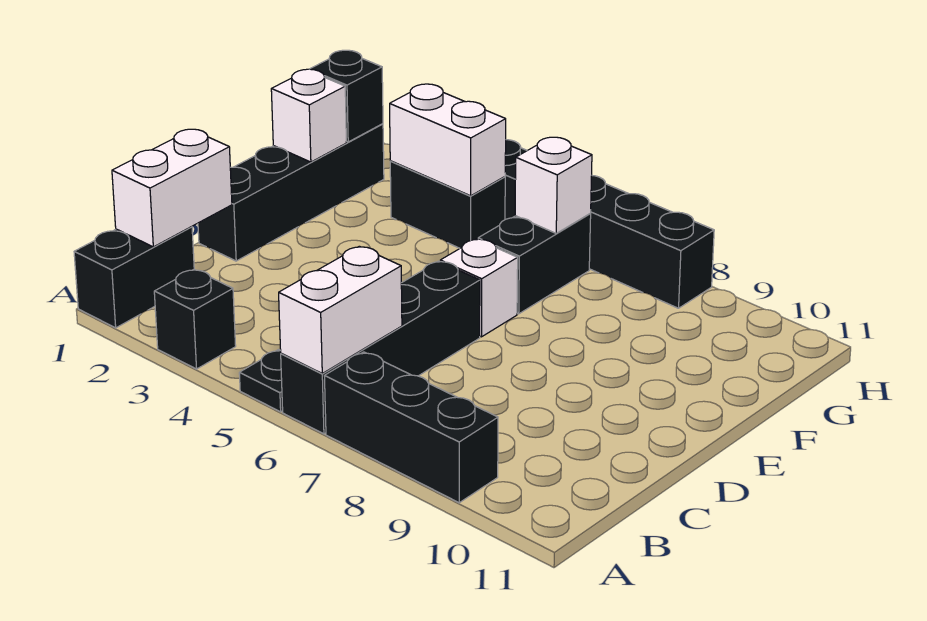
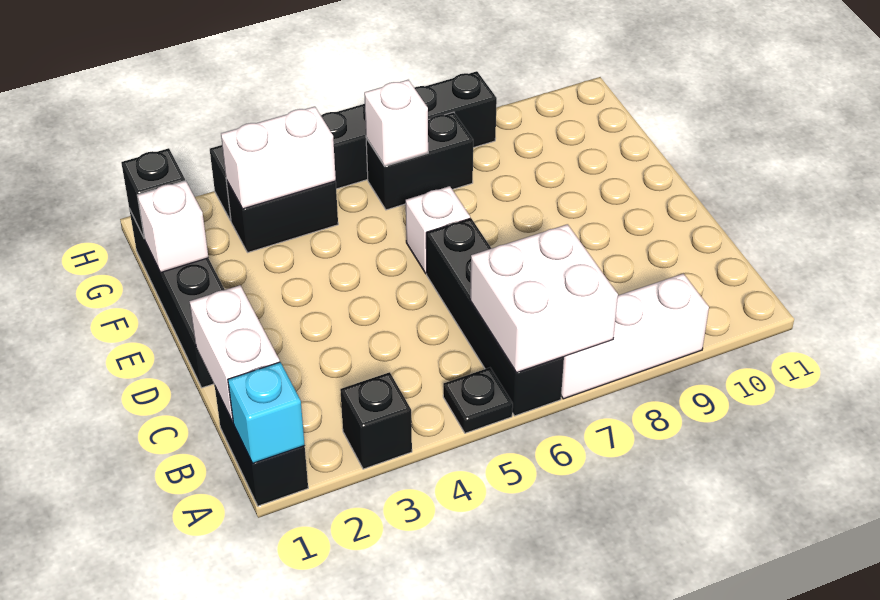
none -> cyan 1x1 brick [228,362,305,463]
white 1x2 brick [279,246,402,373] -> white 2x2 brick [470,224,618,373]
black 1x3 brick [325,352,498,503] -> white 1x3 brick [561,274,709,399]
black 1x2 brick [478,214,591,314] -> black 1x2 brick turned to [366,112,473,210]

